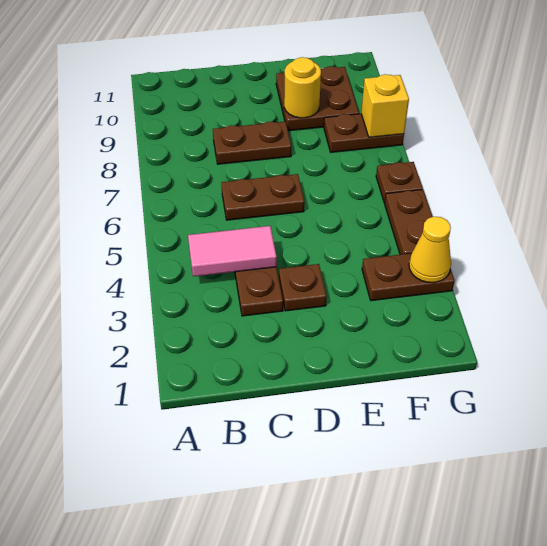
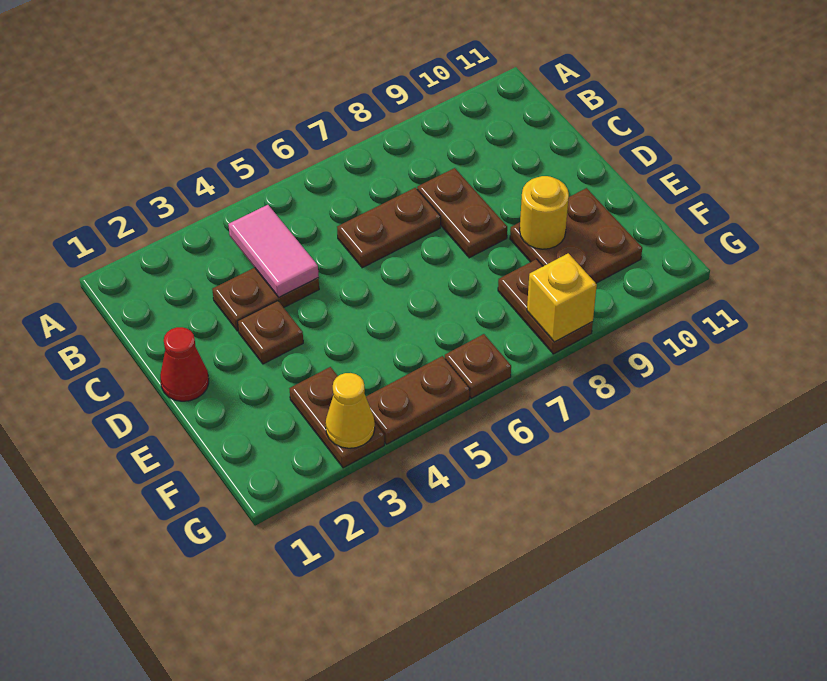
brown 1x2 plate [221,174,304,220] -> brown 1x2 plate turned to [337,188,441,268]
none -> red 1x1 cone [160,327,209,401]

